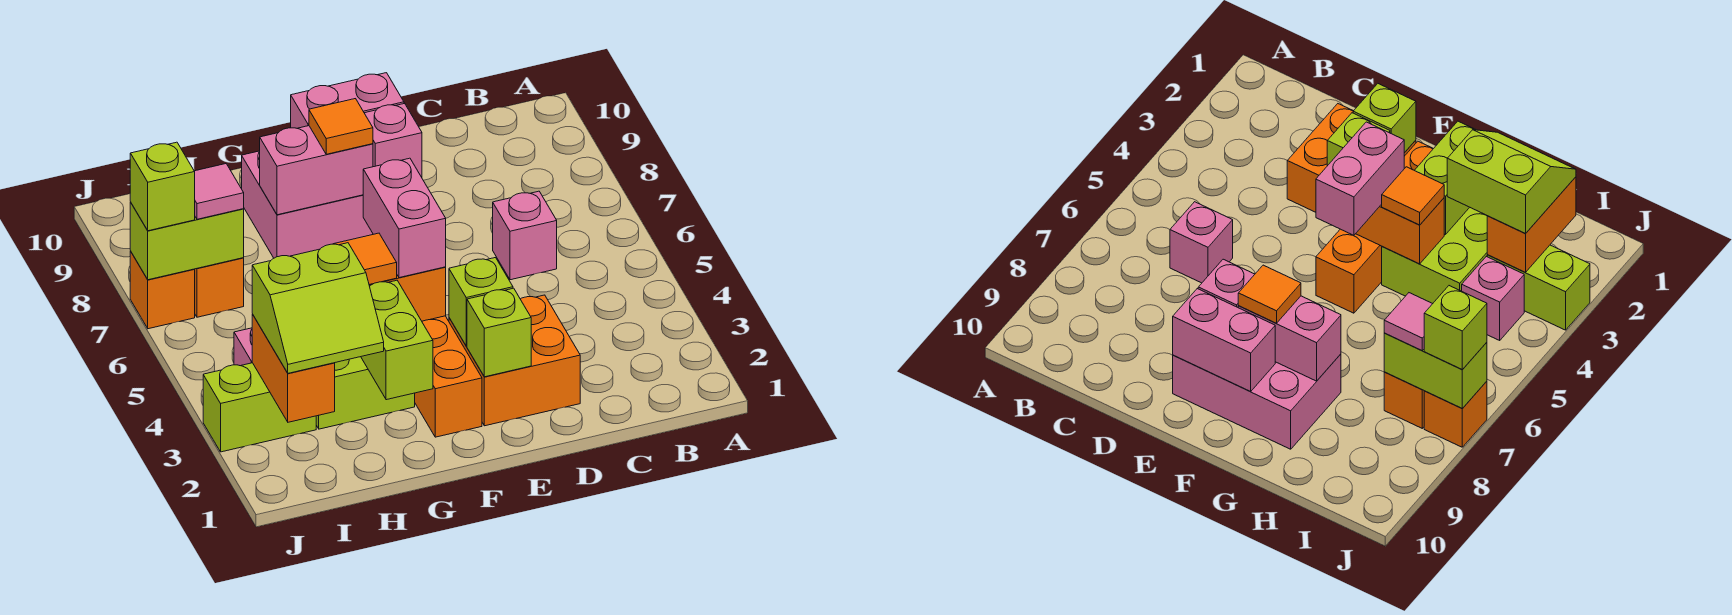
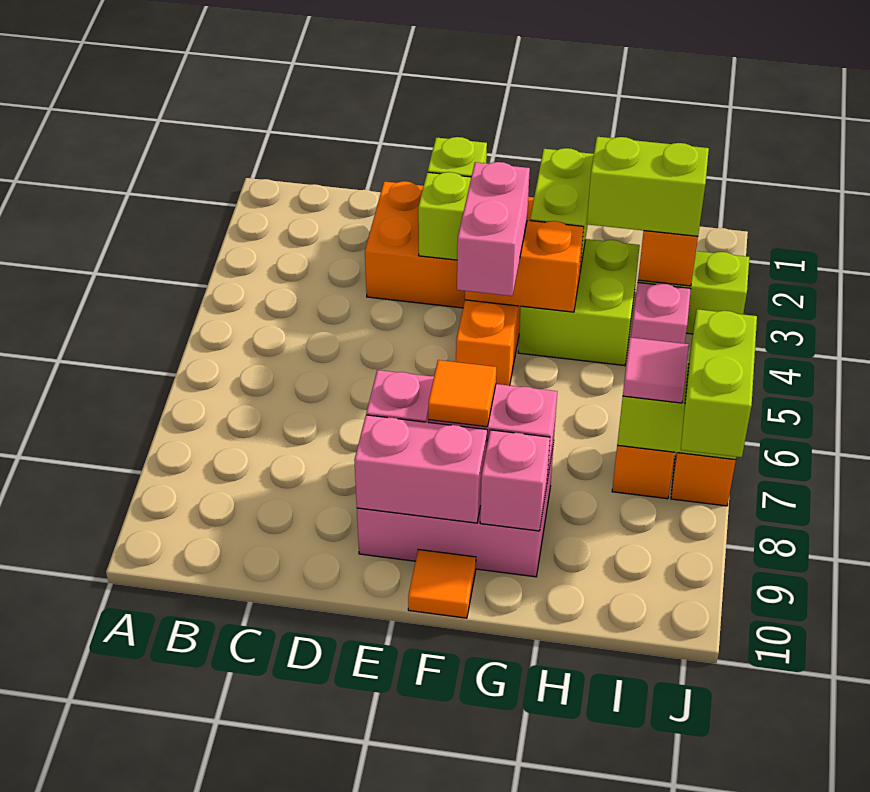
pink 1x1 brick [493,191,557,280] -> pink 1x1 brick moved to [480,430,550,531]
orange 1x1 tile [334,233,397,285] -> orange 1x1 tile moved to [408,550,476,618]
lime 1x1 brick [130,142,195,231] -> lime 1x2 brick [681,309,757,457]

